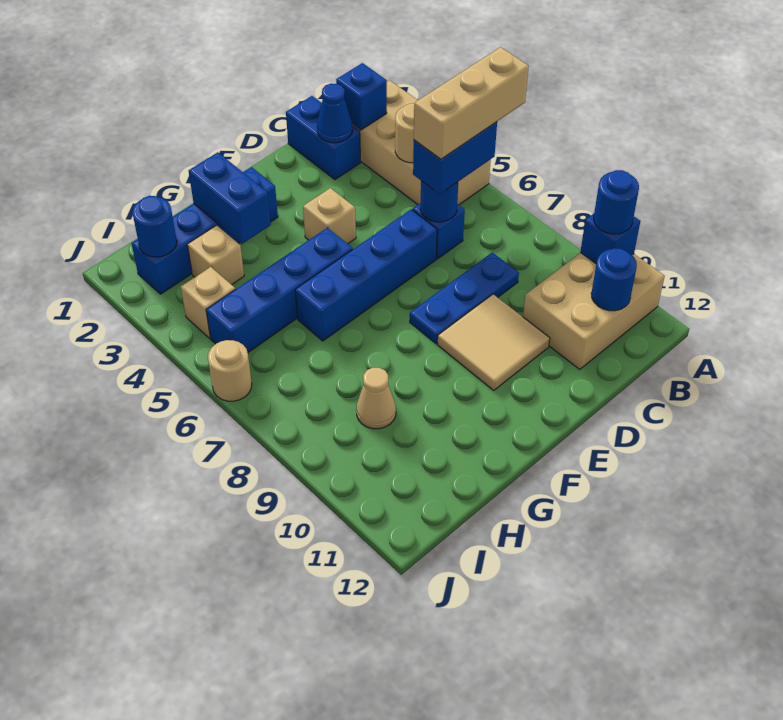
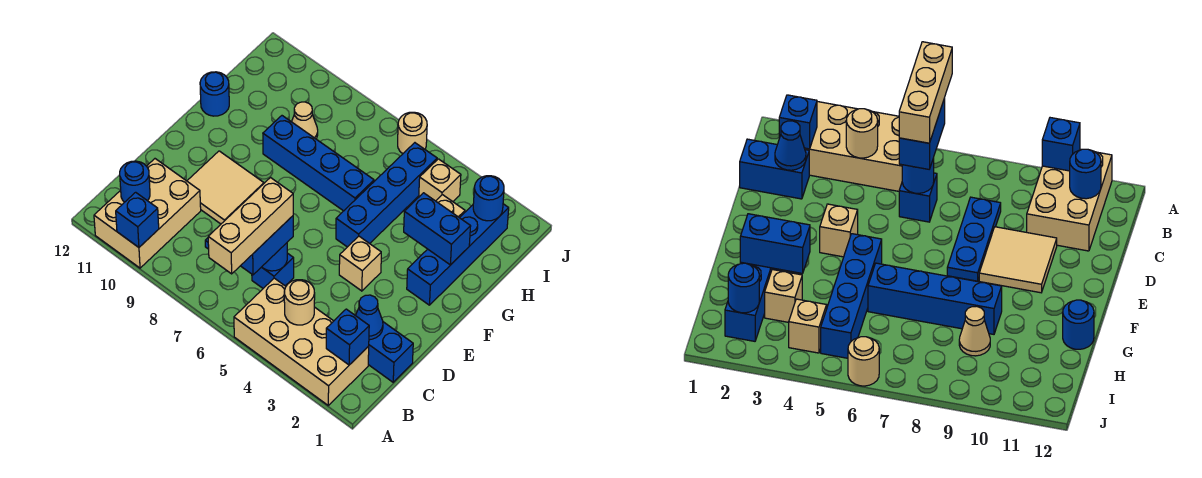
blue 1x1 round brick [594,170,639,234] -> blue 1x1 round brick moved to [200,72,229,116]
blue 1x4 brick [295,210,437,341] -> blue 1x4 brick turned to [263,116,374,211]

